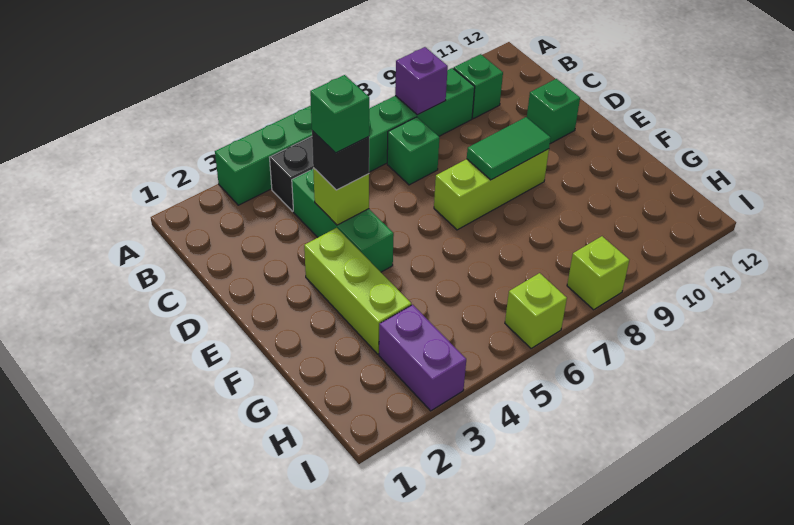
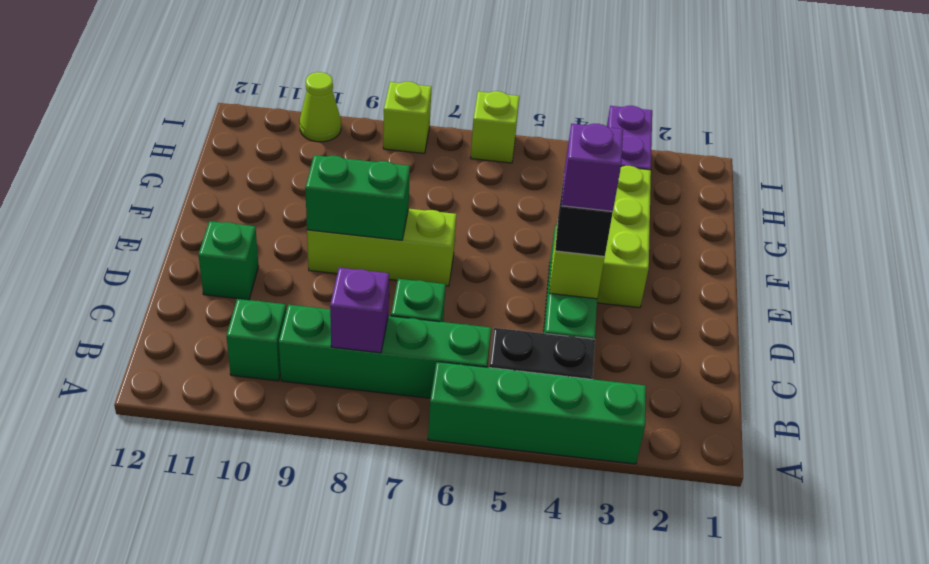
green 1x1 brick [310,75,369,153] -> purple 1x1 brick [562,124,623,211]
green 1x2 tile [467,117,551,180] -> green 1x2 brick [305,155,410,240]
none -> lime 1x1 cone [300,72,341,142]

